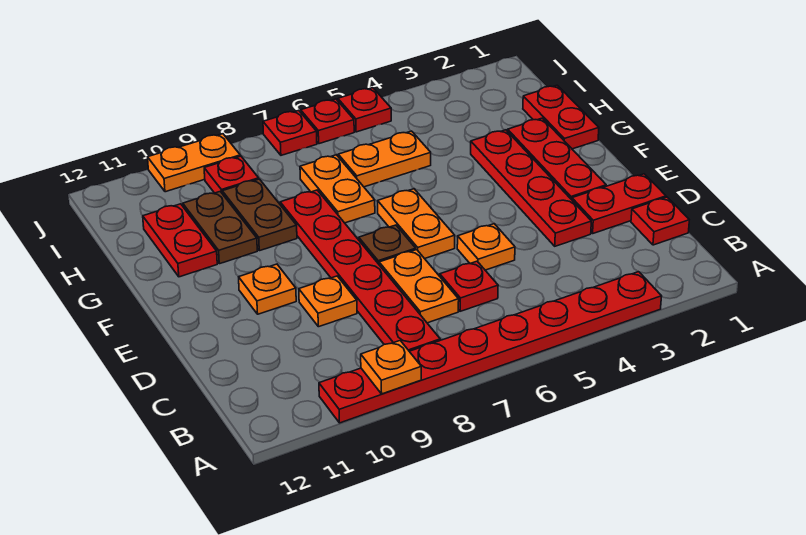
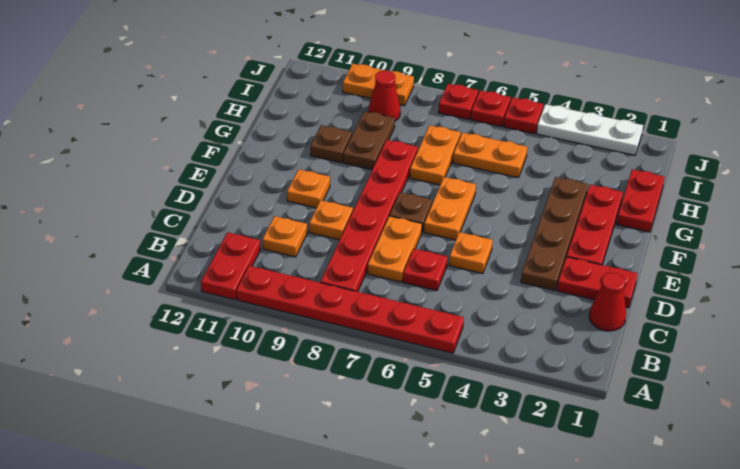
red 1x8 plate [319,272,662,423] -> red 1x6 plate [236,266,464,353]
orange 1x1 plate [361,341,421,394] -> orange 1x1 plate moved to [262,216,307,257]
red 1x1 plate [631,197,689,245] -> red 1x1 cone [589,273,626,331]
red 1x4 plate [471,130,591,246] -> brown 1x4 plate [521,177,588,290]
brown 1x2 plate [183,192,257,264] -> brown 1x1 plate [310,125,352,163]
red 1x2 plate [143,204,217,277] -> red 1x2 plate moved to [201,232,260,300]
red 1x1 plate [204,156,259,193] -> red 1x1 cone [368,70,400,121]
none -> white 1x3 plate [537,104,643,155]

